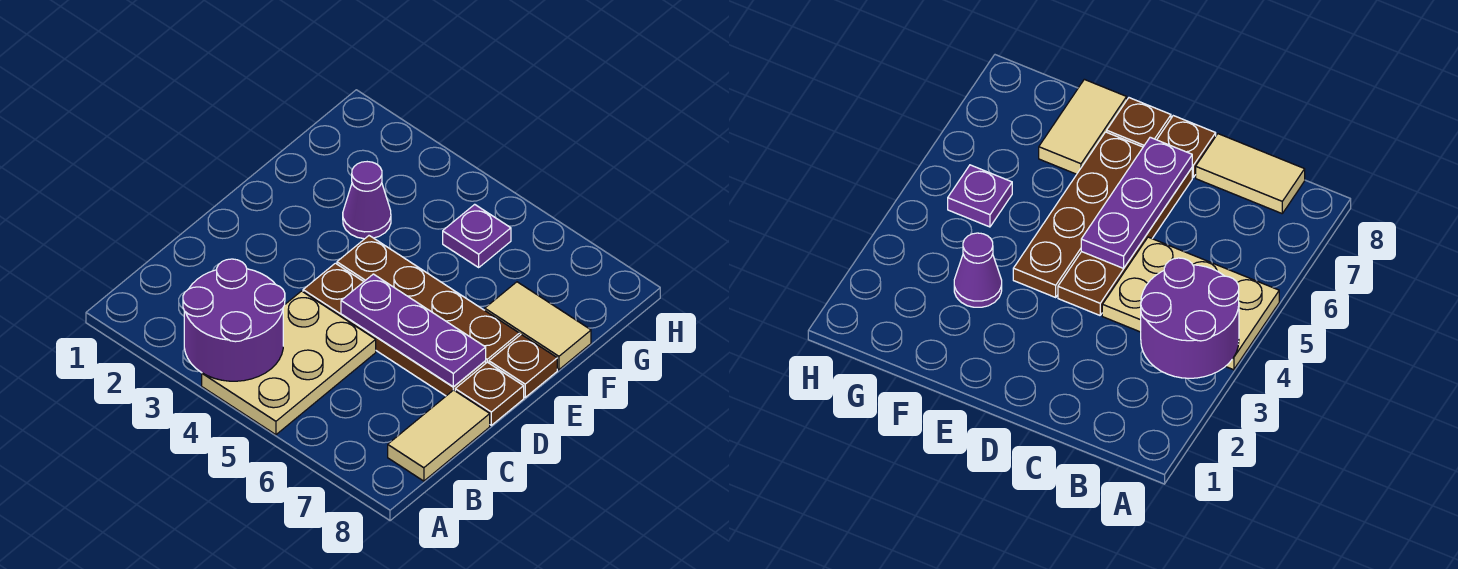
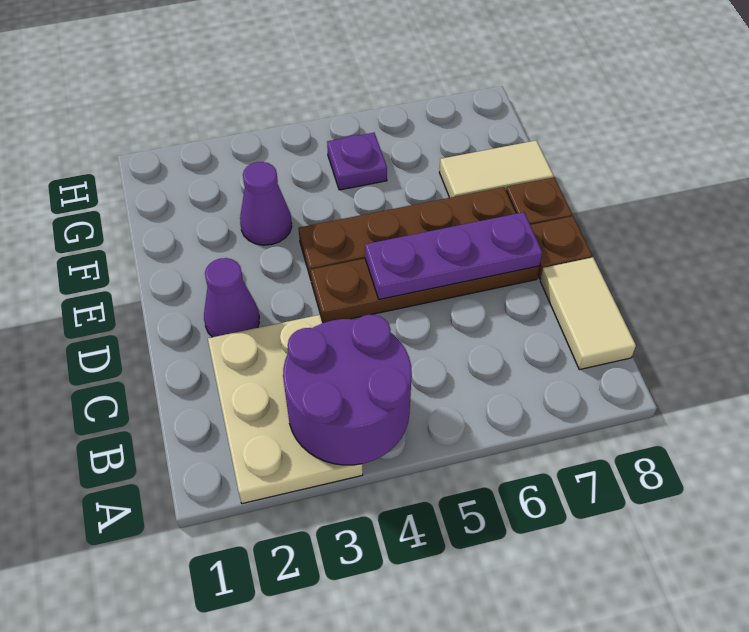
tan 2x3 plate [202,291,376,435] -> tan 2x3 plate moved to [208,315,363,504]
none -> purple 1x1 cone [204,258,259,337]

